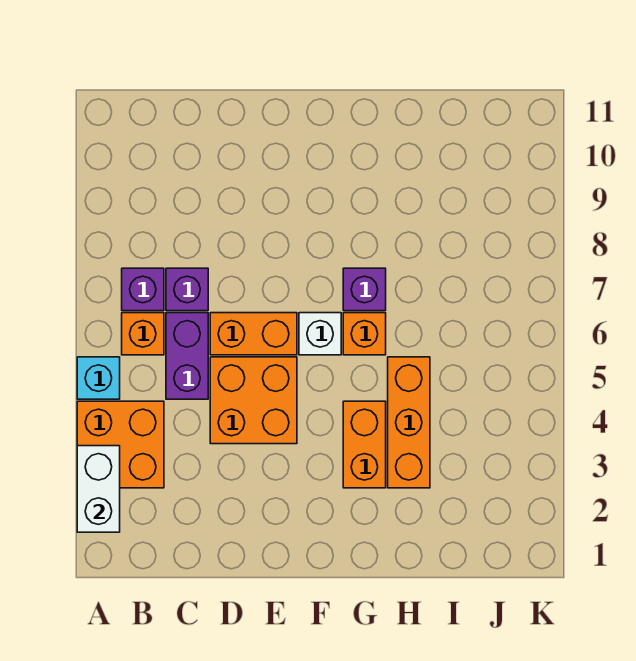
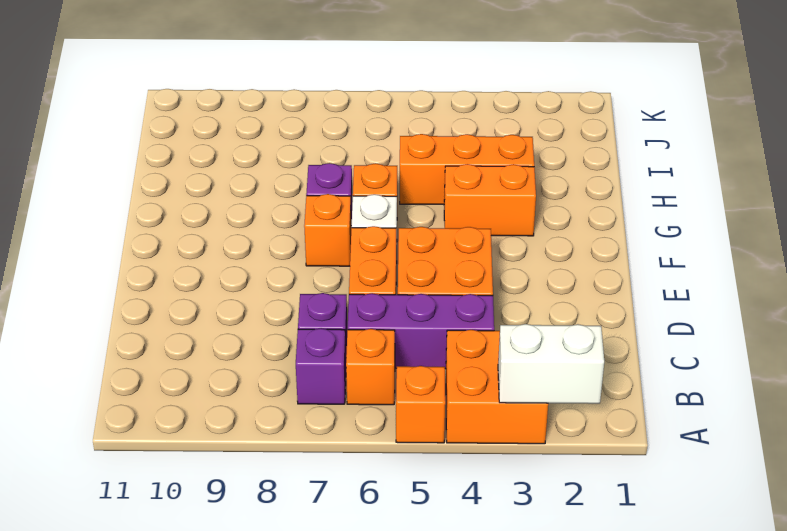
cyan 1x1 brick [77,357,120,399] -> orange 1x1 brick [396,366,445,443]
purple 1x2 brick [166,313,208,399] -> purple 1x3 brick [348,293,494,369]
none -> orange 1x1 brick [304,194,352,266]

